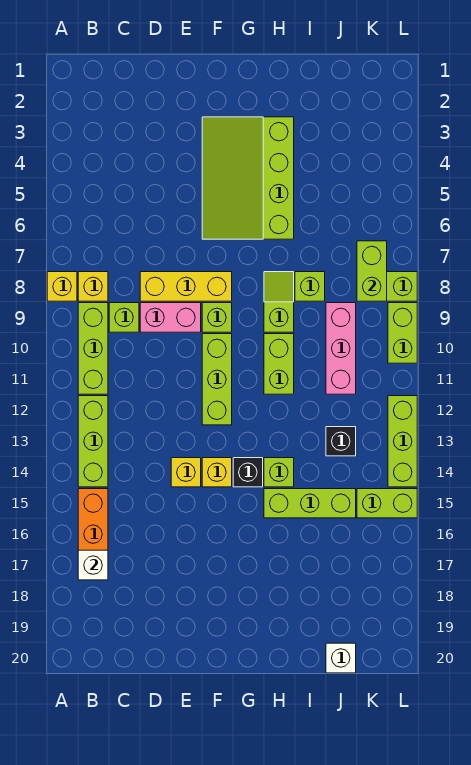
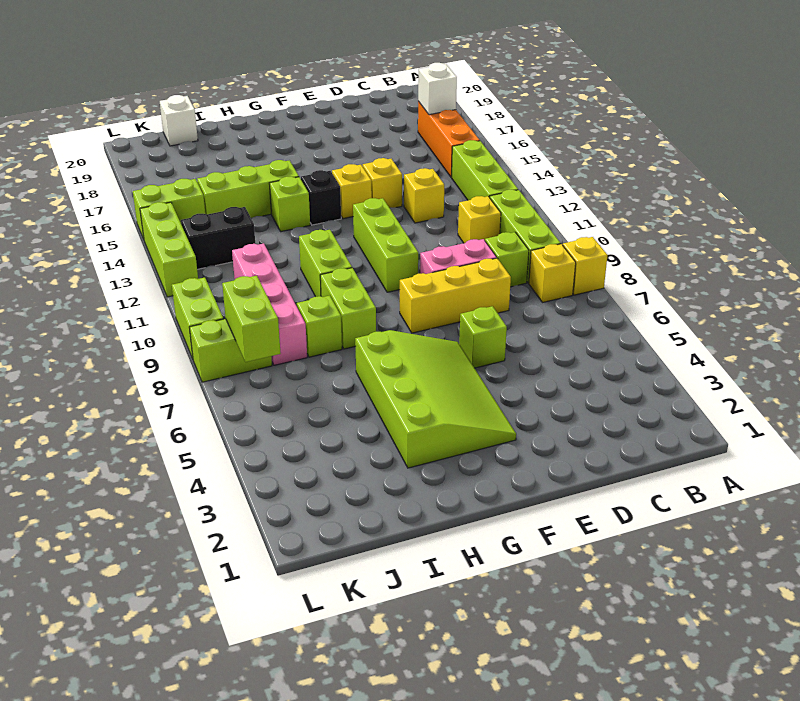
none -> yellow 1x1 brick [458,196,501,243]
none -> yellow 1x1 brick [404,168,444,223]
lime 1x1 brick [202,303,232,332] -> lime 1x1 brick moved to [459,306,507,368]
lime 1x2 slope [264,272,294,332] -> lime 1x2 brick [320,268,376,349]
pink 1x3 brick [326,303,356,394] -> pink 1x4 brick [232,243,307,365]
black 1x1 brick [326,427,356,456] -> black 1x2 brick [181,207,255,269]

